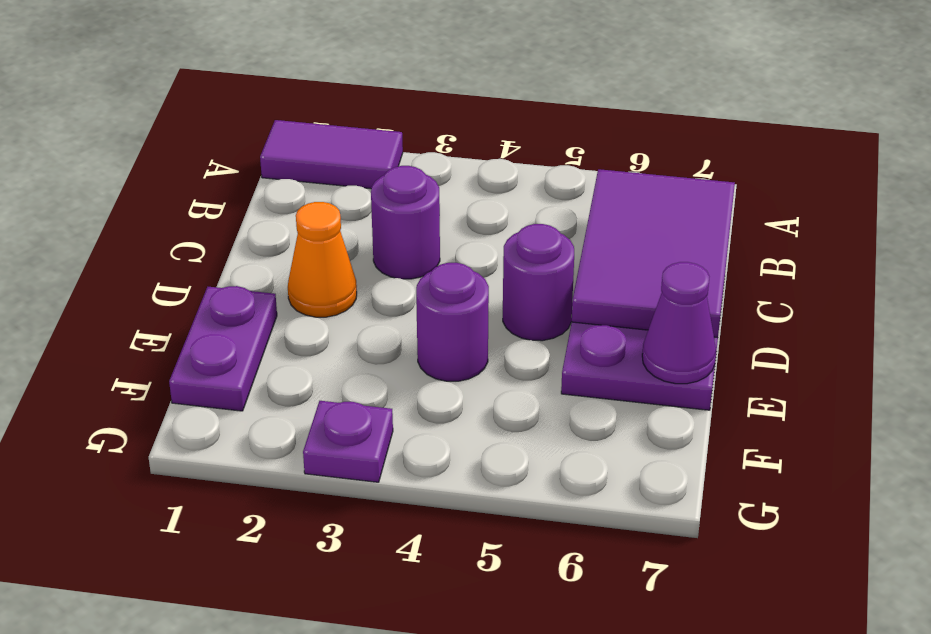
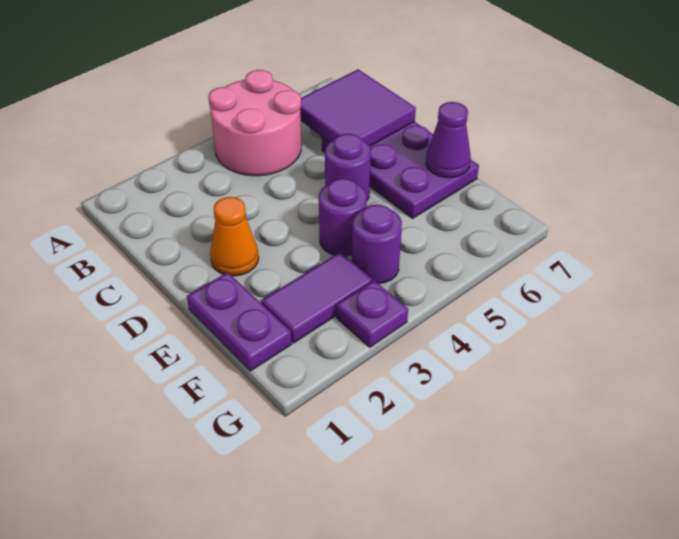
purple 1x2 tile [260,120,403,189] -> purple 1x2 tile moved to [261,252,372,343]
none -> pink 2x2 round brick [208,70,302,176]
purple 2x3 tile [572,169,735,338] -> purple 2x2 tile [300,69,416,146]
purple 1x1 round brick [371,166,440,279] -> purple 1x1 round brick moved to [352,204,402,284]

